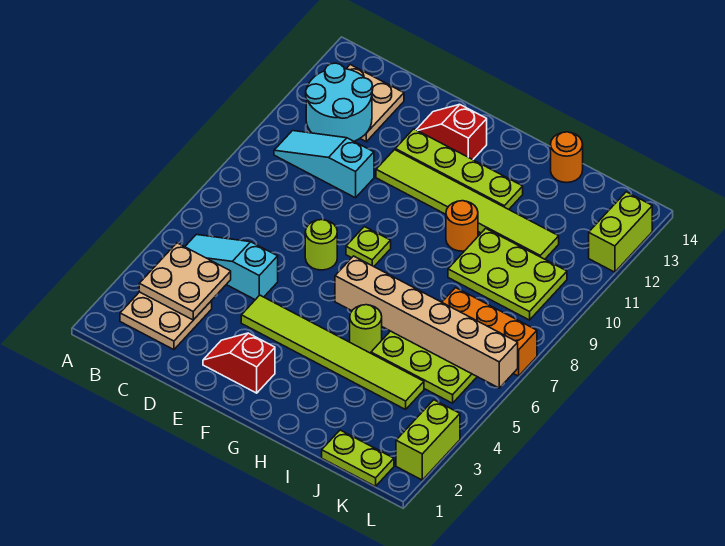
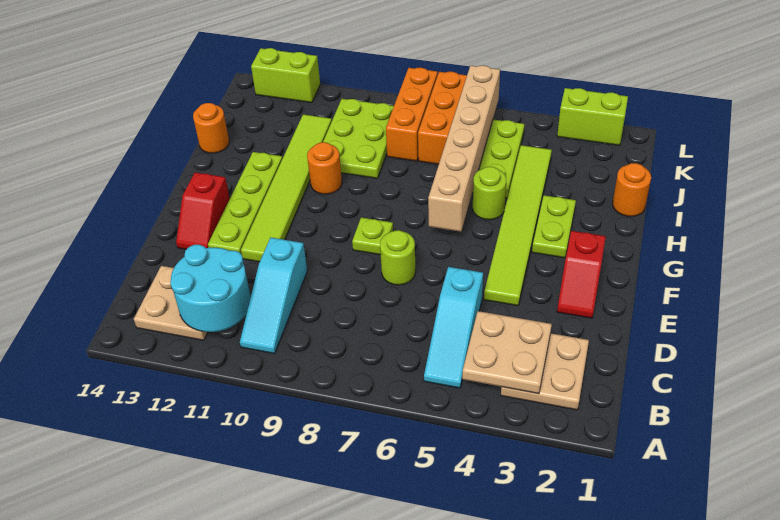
none -> orange 1x1 round brick [613,163,651,216]
lime 1x2 plate [322,430,394,486] -> lime 1x2 plate moved to [532,195,576,258]
none -> orange 1x3 brick [386,68,438,161]

